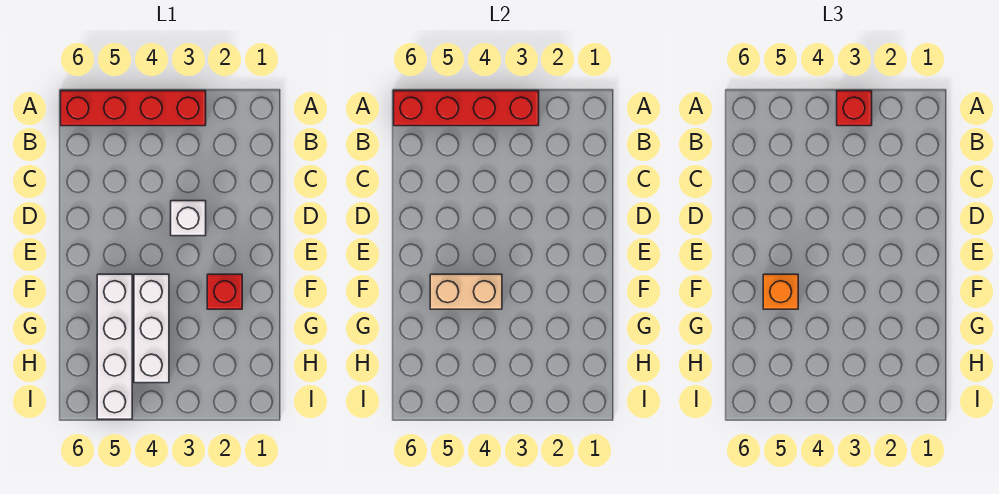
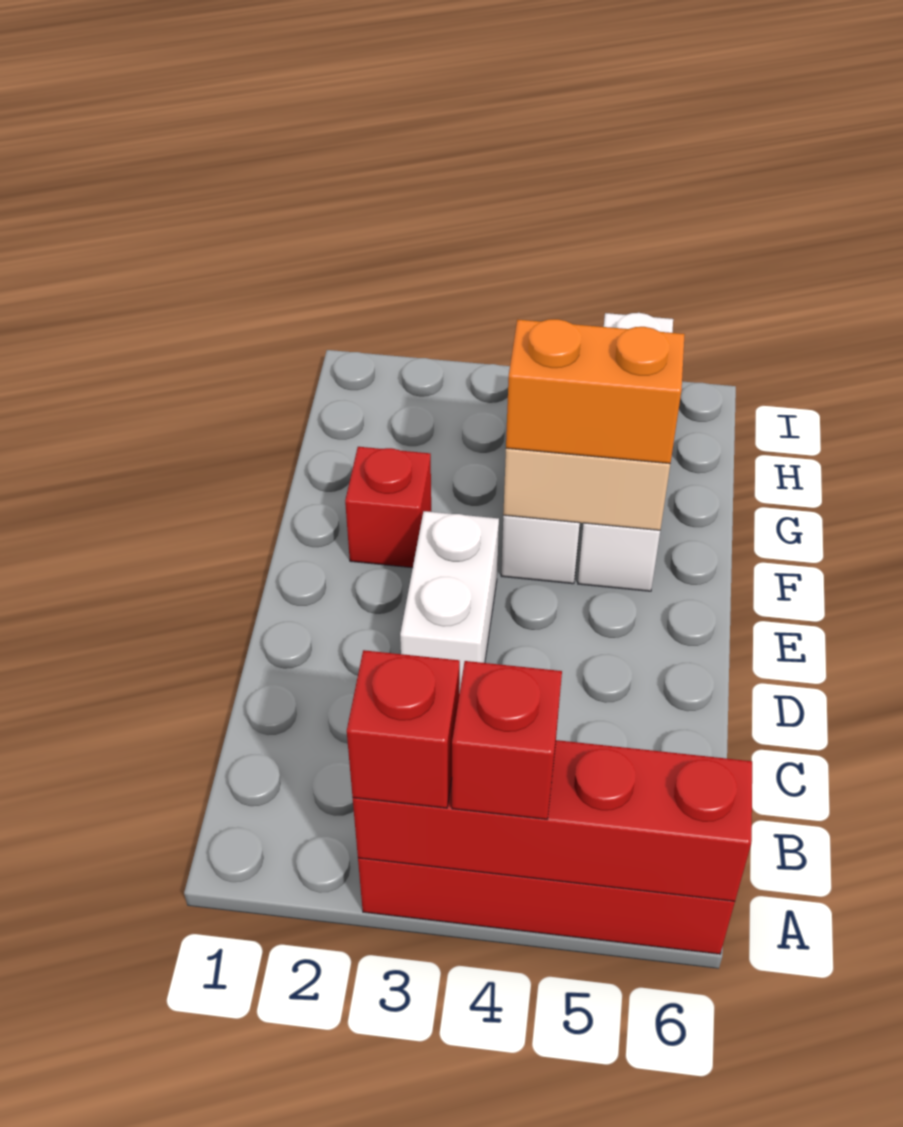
none -> red 1x1 brick [452,661,562,819]
white 1x1 brick [171,201,206,236] -> white 1x2 brick [400,511,499,693]
orange 1x1 brick [763,274,798,309] -> orange 1x2 brick [506,319,685,464]

